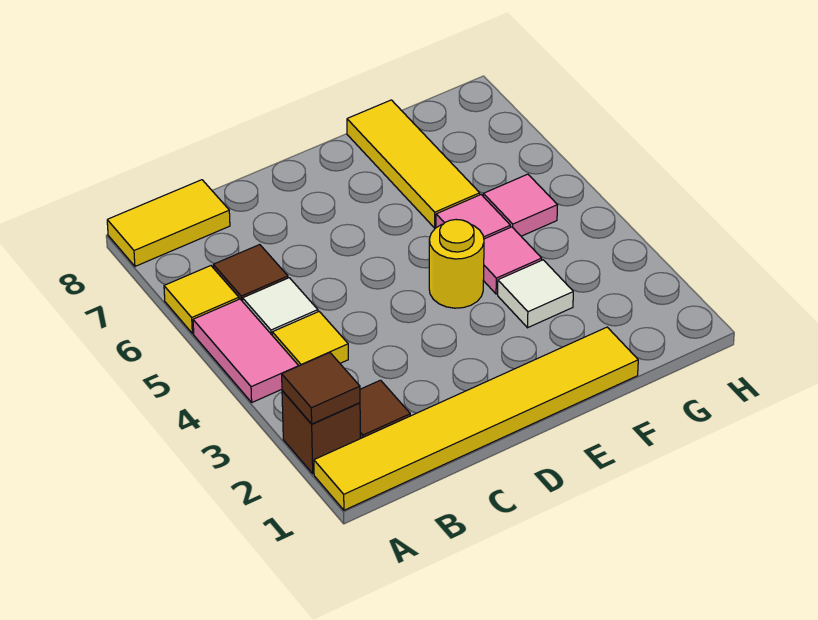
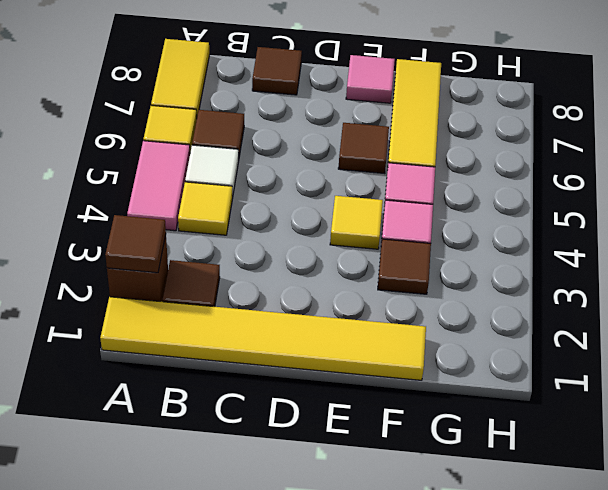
yellow 1x2 tile [107,180,230,266] -> yellow 1x2 tile turned to [151,39,209,116]
none -> brown 1x1 tile [252,47,302,95]
yellow 1x1 round brick [429,220,484,308] -> yellow 1x1 tile [330,196,383,249]
none -> brown 1x1 tile [338,123,389,174]
white 1x1 tile [498,260,573,328] -> brown 1x1 tile [378,239,431,294]
pink 1x1 tile [483,174,557,236] -> pink 1x1 tile moved to [346,55,395,103]

